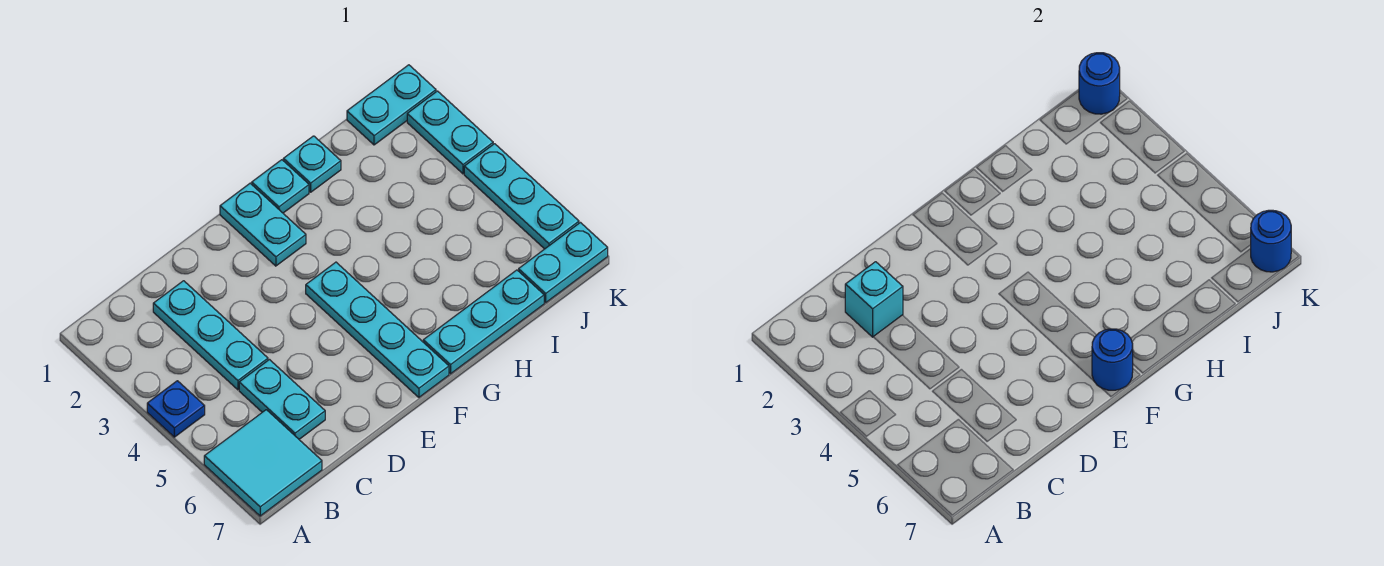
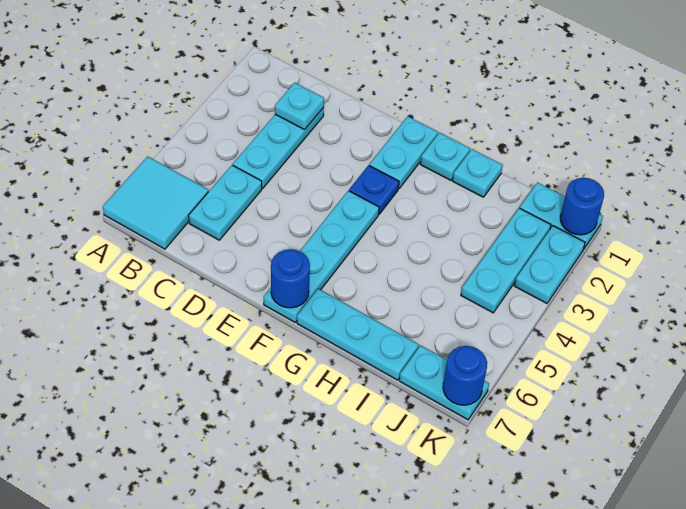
blue 1x1 plate [147,381,205,437] -> blue 1x1 plate moved to [349,165,399,214]
cyan 1x1 brick [845,262,903,337] -> cyan 1x1 plate [275,83,324,130]
cyan 1x3 plate [464,144,579,249] -> cyan 1x3 plate moved to [461,208,551,313]

